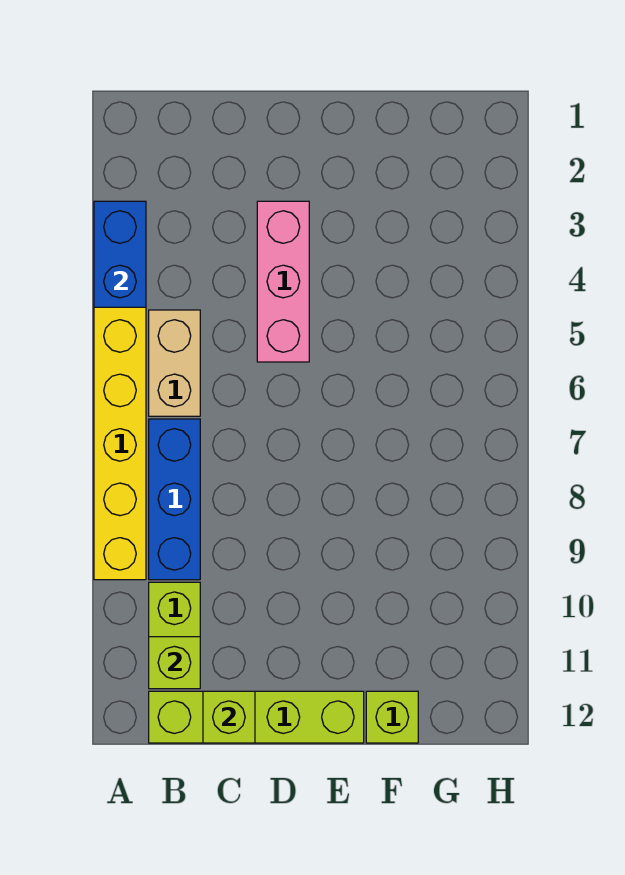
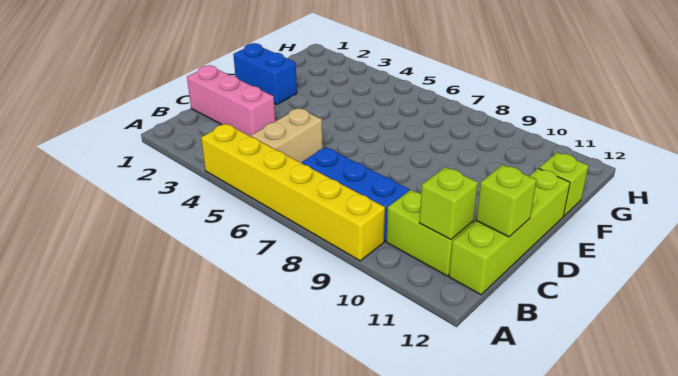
blue 1x2 brick [94,201,146,307] -> blue 1x2 brick moved to [233,43,297,105]
tan 1x2 brick [149,310,200,416] -> tan 1x2 brick turned to [251,108,323,163]
pink 1x3 brick [257,201,309,362] -> pink 1x3 brick moved to [187,65,275,136]

